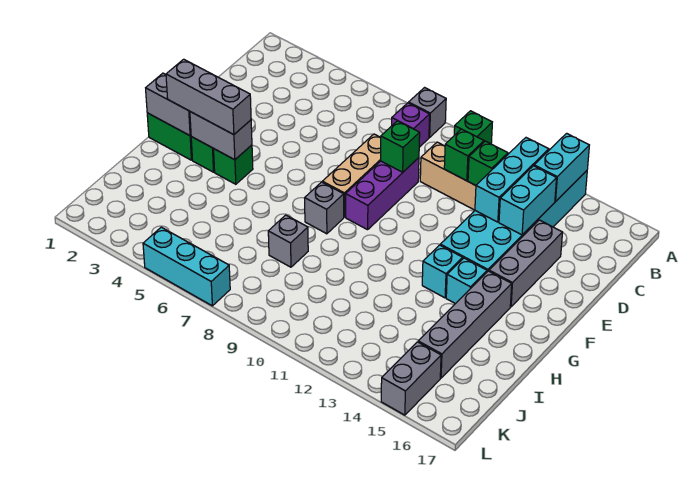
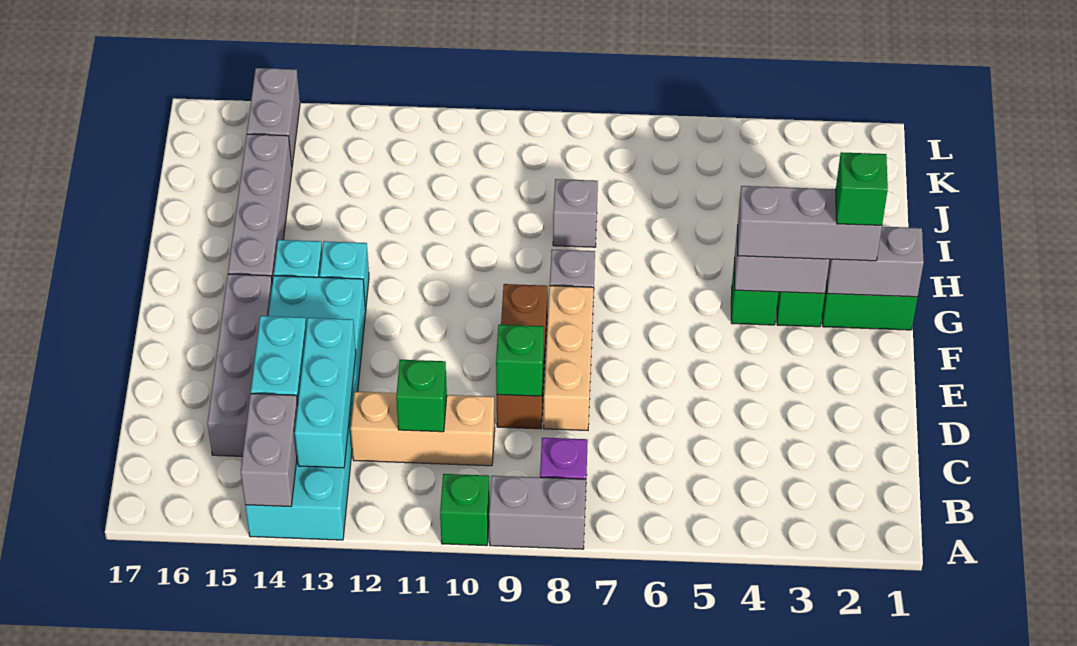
grey 1x1 brick [409,88,446,137] -> grey 1x2 brick [489,476,586,549]
cyan 1x2 brick [534,133,589,201] -> grey 1x2 brick [241,394,298,507]
green 1x1 brick [468,141,508,185] -> green 1x1 brick moved to [836,152,888,225]
purple 1x3 brick [346,158,419,230] -> brown 1x3 brick [497,284,547,429]
grey 1x3 brick [489,220,563,307] -> grey 1x4 brick [207,274,272,456]
cyan 1x3 brick [143,227,230,306] -> none

